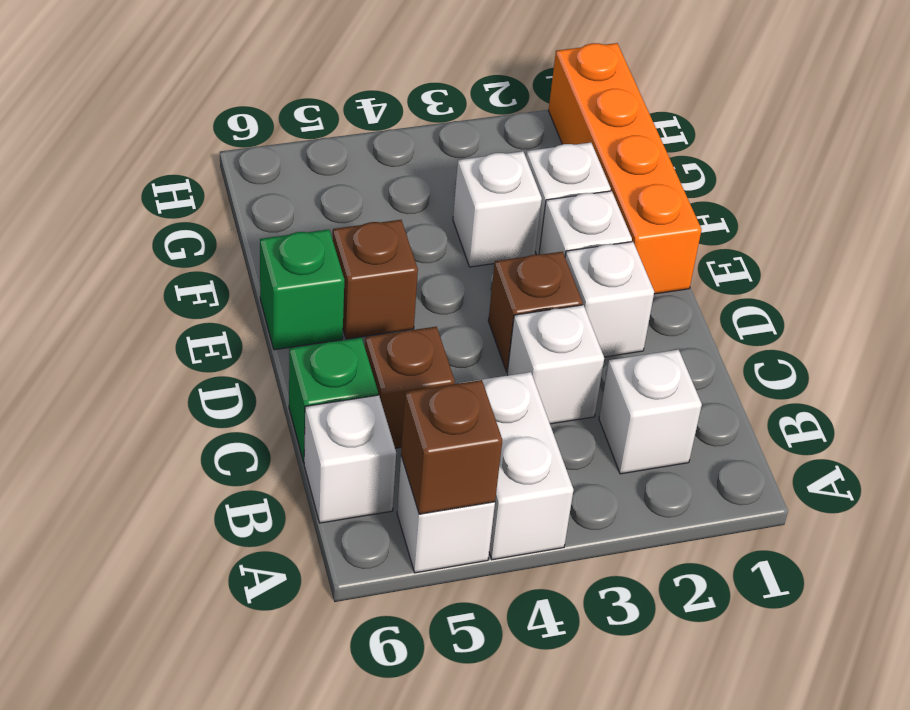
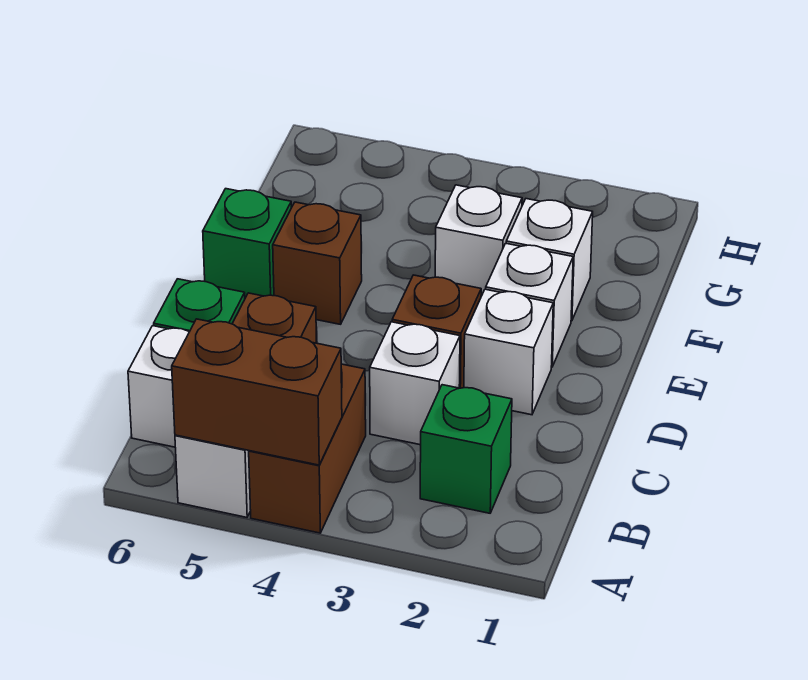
white 1x2 brick [462,372,573,560] -> brown 1x2 brick [249,364,366,533]
brown 1x1 brick [401,380,502,514] -> brown 1x2 brick [172,319,342,465]
white 1x1 brick [599,350,702,474] -> green 1x1 brick [420,385,512,513]
orange 1x4 brick [549,43,702,294] -> none

